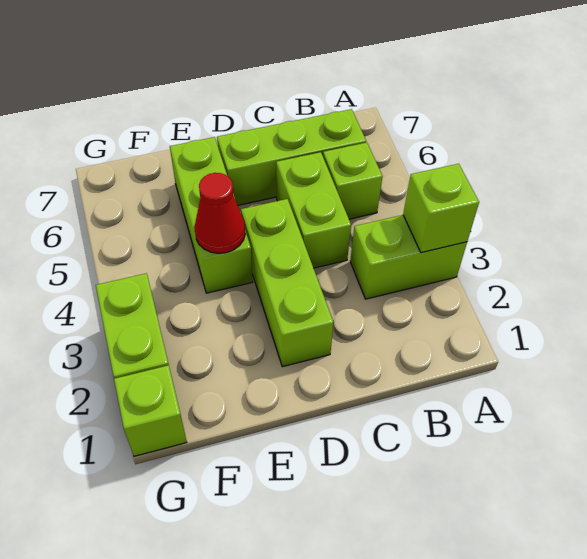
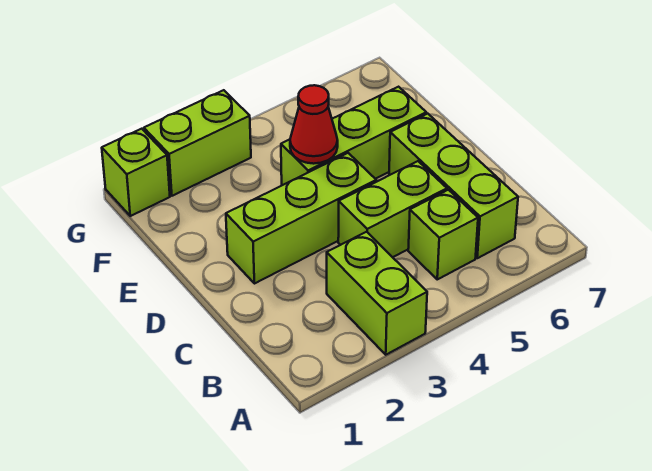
lime 1x1 brick [403,164,479,253] -> none

